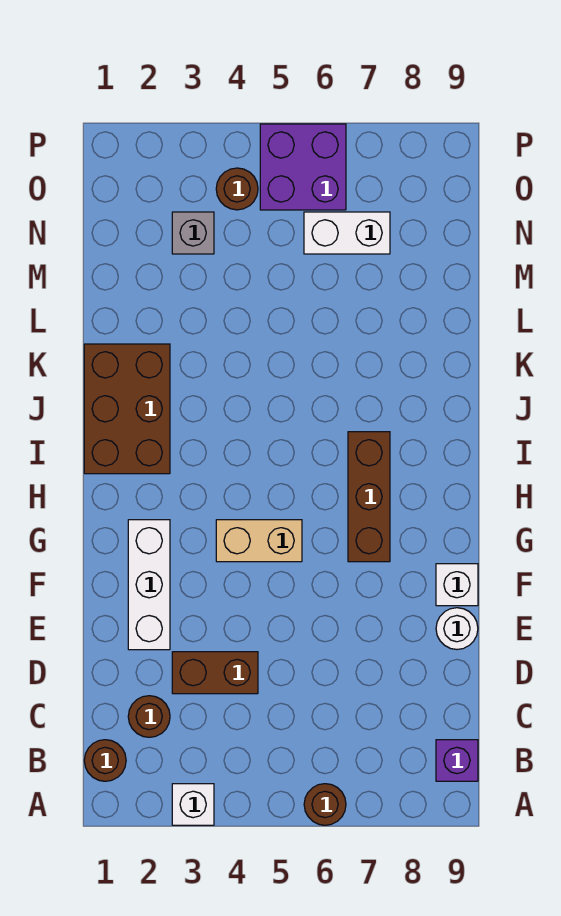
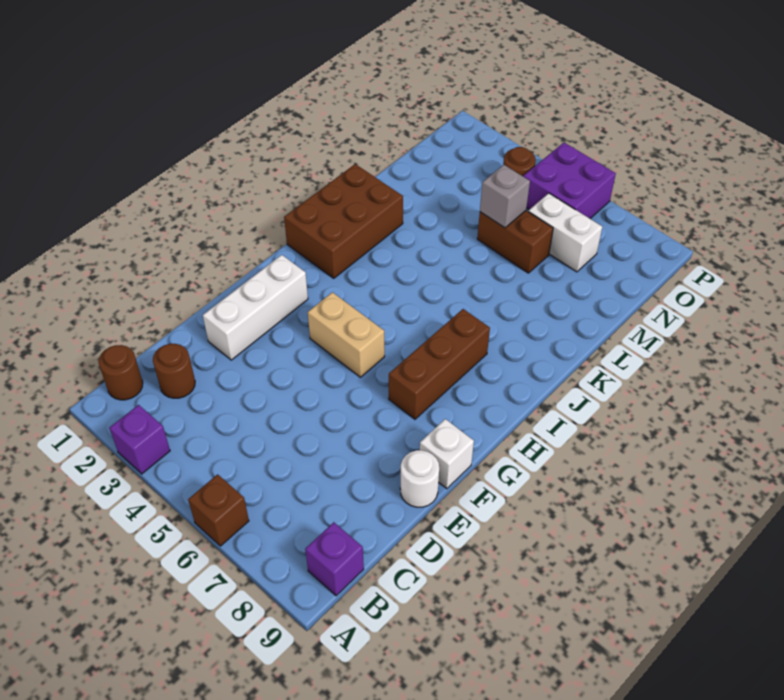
white 1x1 brick [172,784,214,825] -> purple 1x1 brick [109,405,170,474]
brown 1x1 round brick [304,784,346,825] -> brown 1x1 brick [188,474,249,546]
brown 1x2 brick [172,652,258,694] -> brown 1x2 brick moved to [477,211,553,273]
grey 1x1 brick [172,212,214,254] -> grey 1x1 brick moved to [480,165,530,228]

